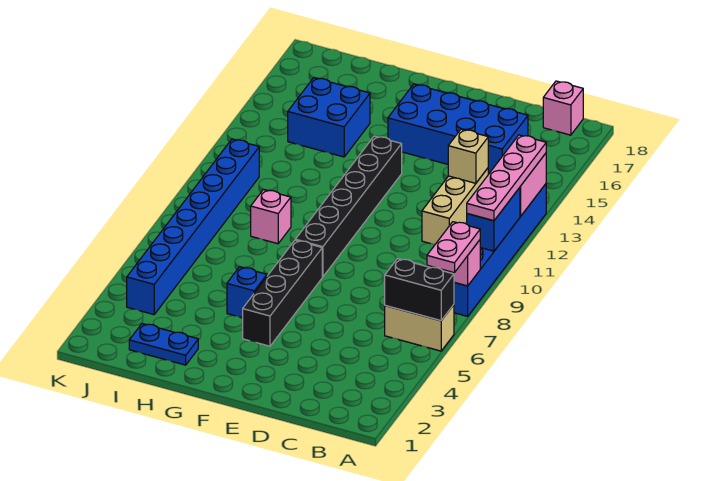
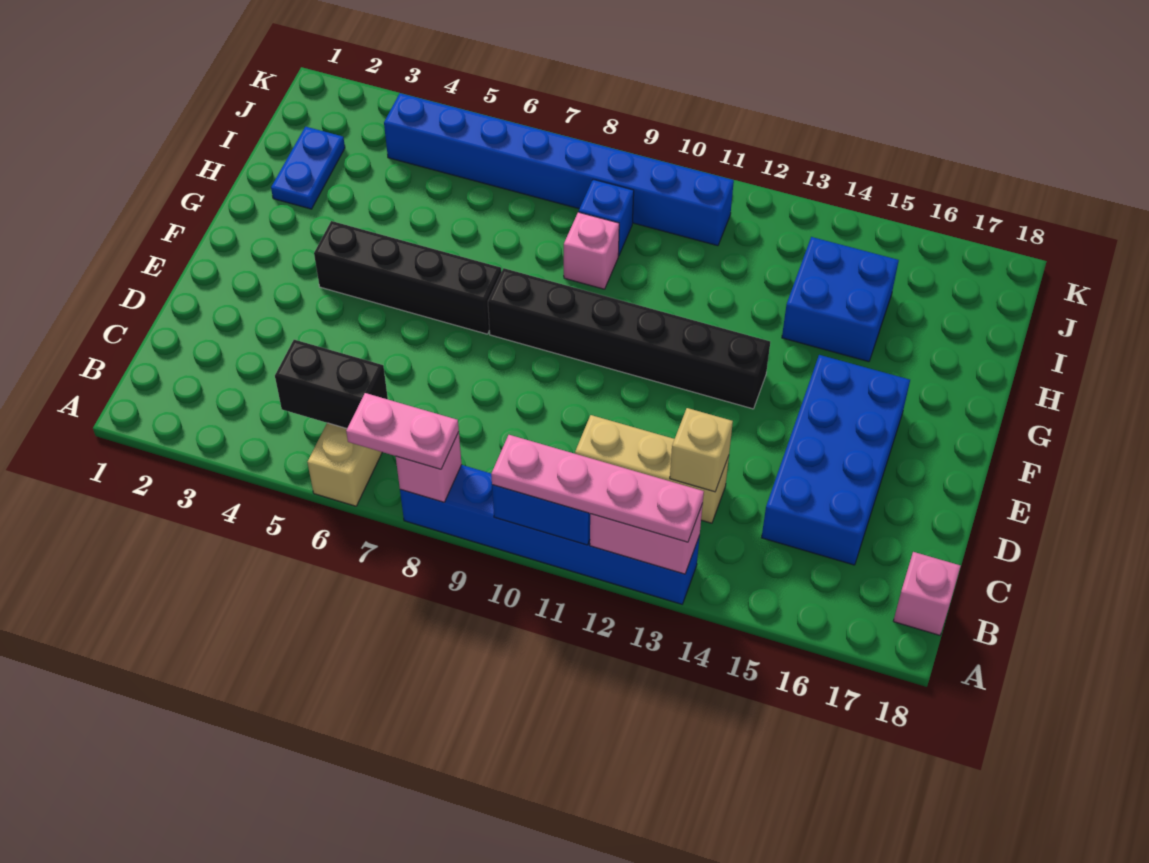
black 1x2 brick [385,259,454,321] -> black 1x2 brick turned to [275,340,388,429]
blue 1x1 brick [227,267,267,318] -> blue 1x1 brick moved to [579,179,634,256]

